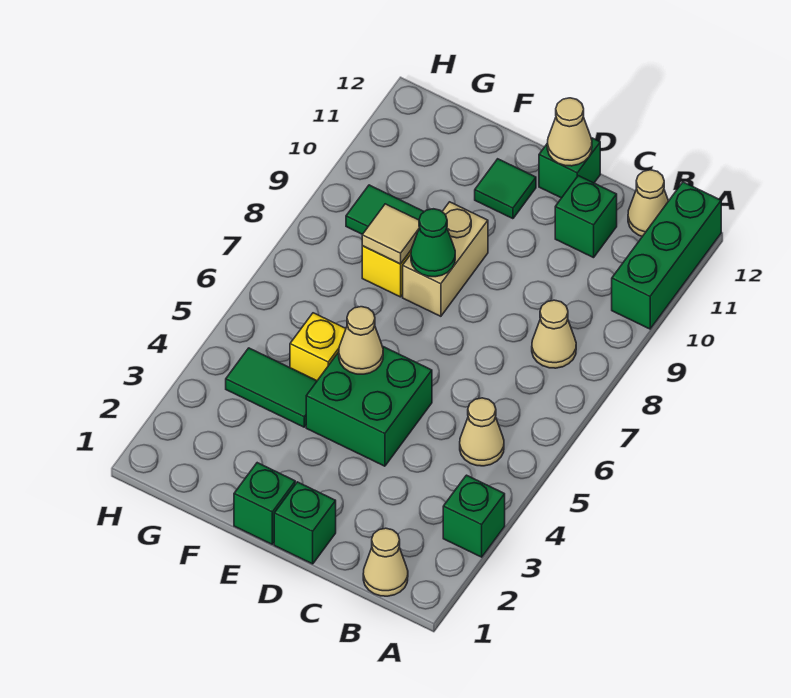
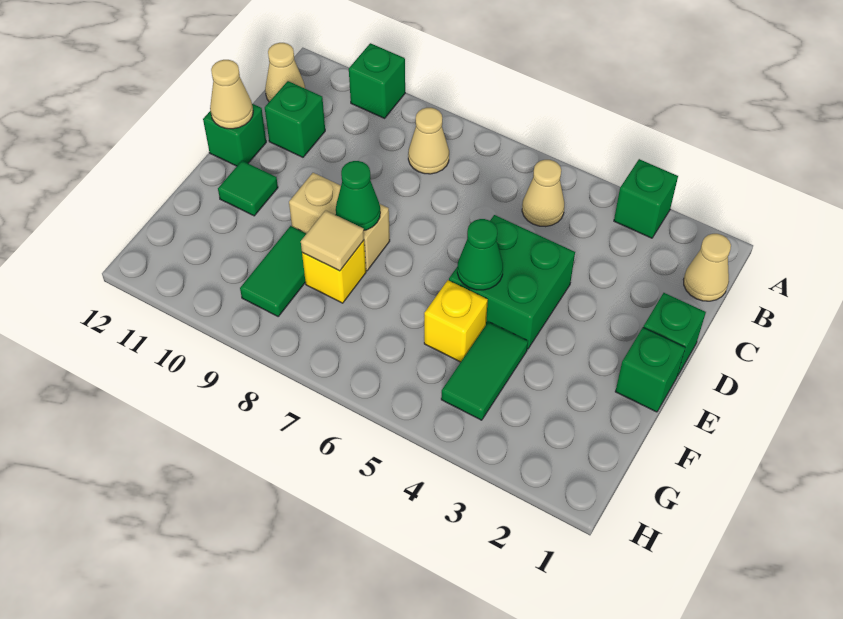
green 1x3 brick [612,182,721,329] -> green 1x1 brick [349,43,405,118]
tan 1x1 cone [339,307,383,374] -> green 1x1 cone [457,219,503,290]

